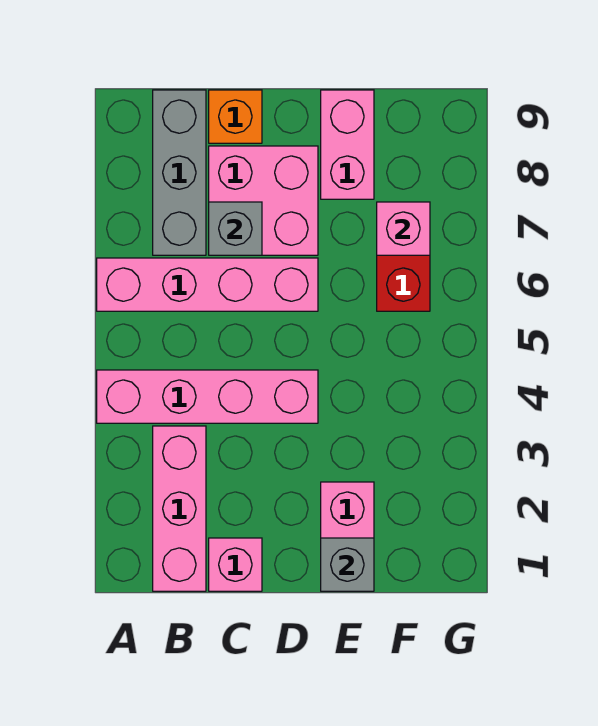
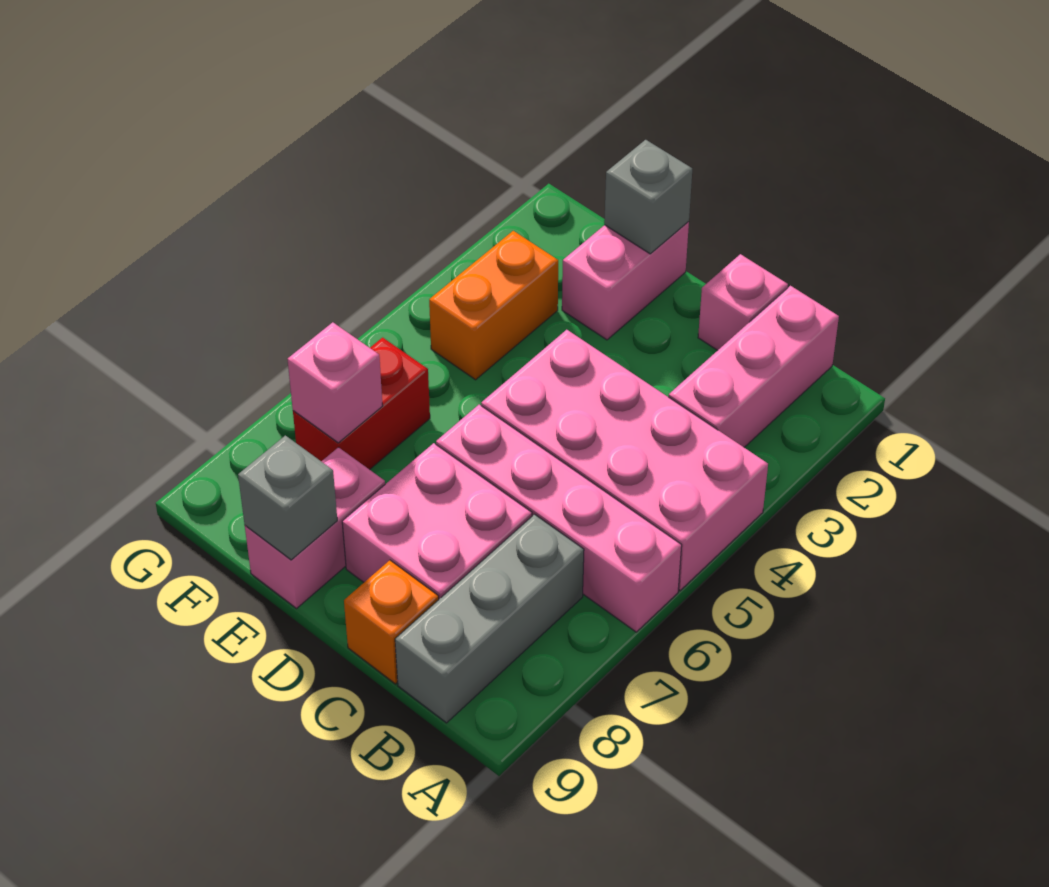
pink 1x4 brick [97,370,318,423] -> pink 2x4 brick [481,330,768,591]
grey 1x1 brick [209,202,262,255] -> grey 1x1 brick moved to [238,436,337,560]
none -> orange 1x2 brick [429,231,558,380]

